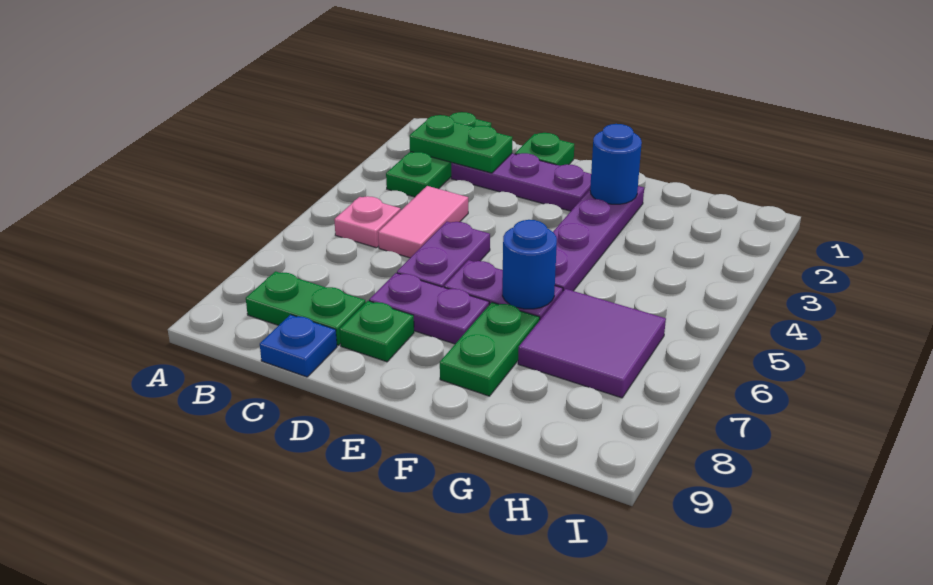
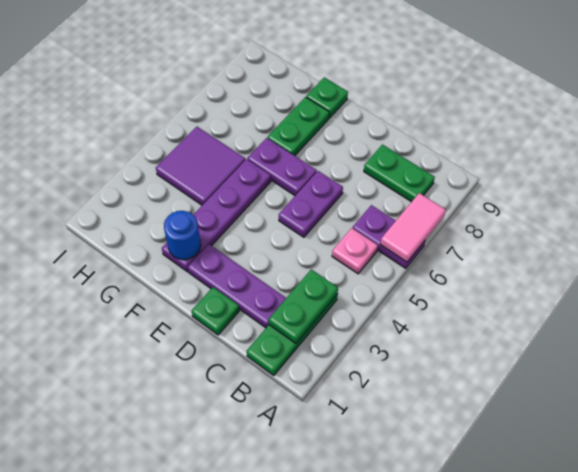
green 1x2 plate [409,115,513,173] -> green 1x2 plate turned to [269,269,338,343]
pink 1x2 tile [378,186,468,258] -> pink 1x2 tile moved to [380,193,446,262]
blue 1x1 plate [260,315,337,377] -> none
purple 1x2 plate [369,273,489,344] -> purple 1x2 plate moved to [353,205,425,268]
green 1x1 plate [340,301,414,362] -> green 1x1 plate moved to [306,77,348,118]
blue 1x1 round brick [502,220,557,309] -> none
purple 2x2 tile [518,289,666,398] -> purple 2x2 tile moved to [156,127,245,205]

